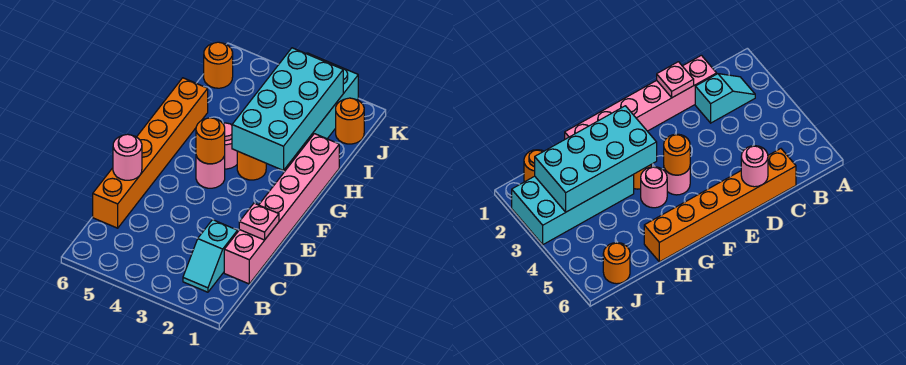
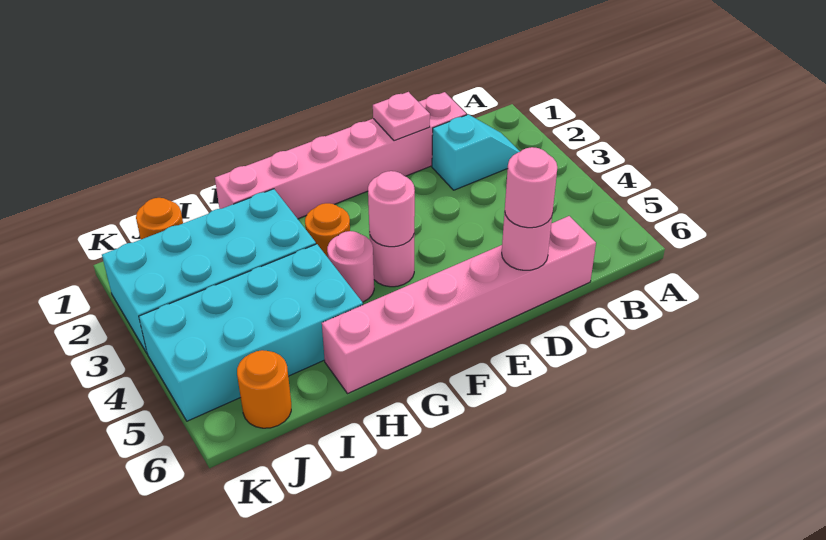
orange 1x6 brick [93,78,208,228] -> pink 1x6 brick [322,216,596,394]
none -> pink 1x1 round brick [505,147,557,228]
orange 1x1 round brick [196,118,225,164] -> pink 1x1 round brick [368,171,415,247]
cyan 2x4 brick [232,48,343,170] -> cyan 2x4 brick moved to [139,244,363,421]

